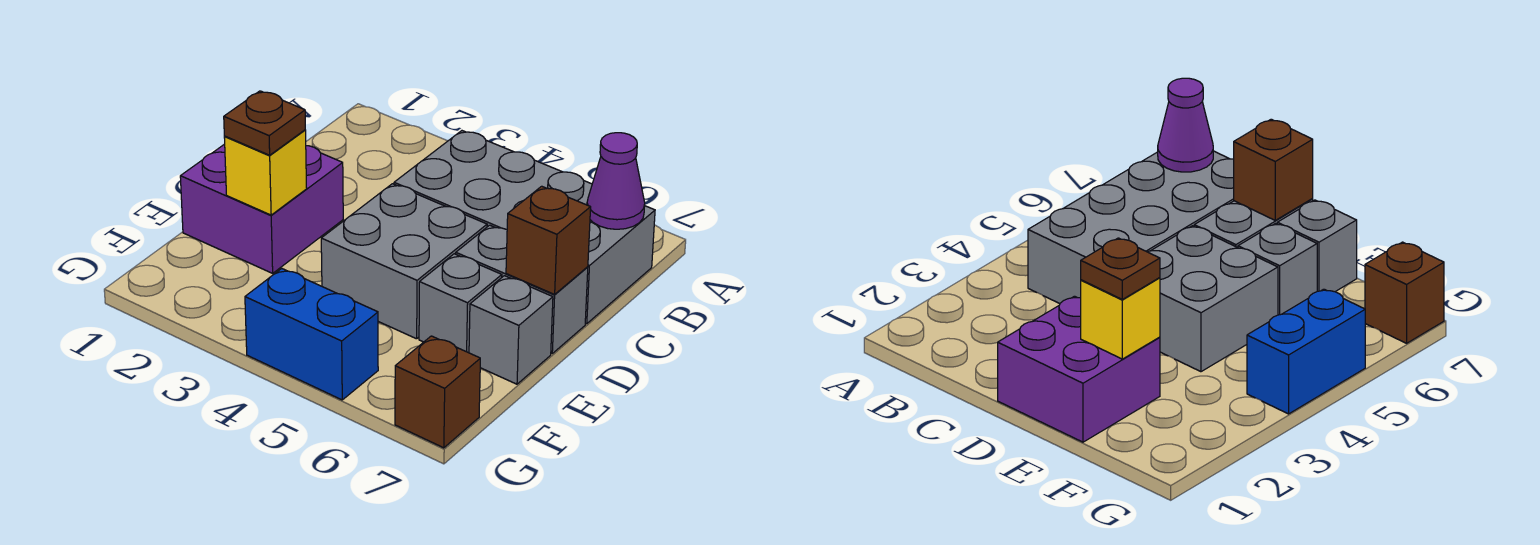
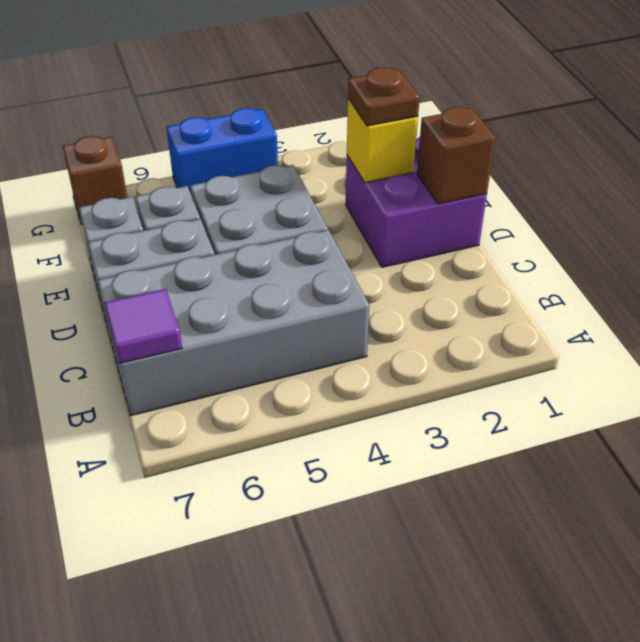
purple 1x1 cone [587,133,645,229] -> purple 1x1 tile [104,289,182,363]
brown 1x1 brick [506,186,591,294] -> brown 1x1 brick moved to [417,107,496,204]

